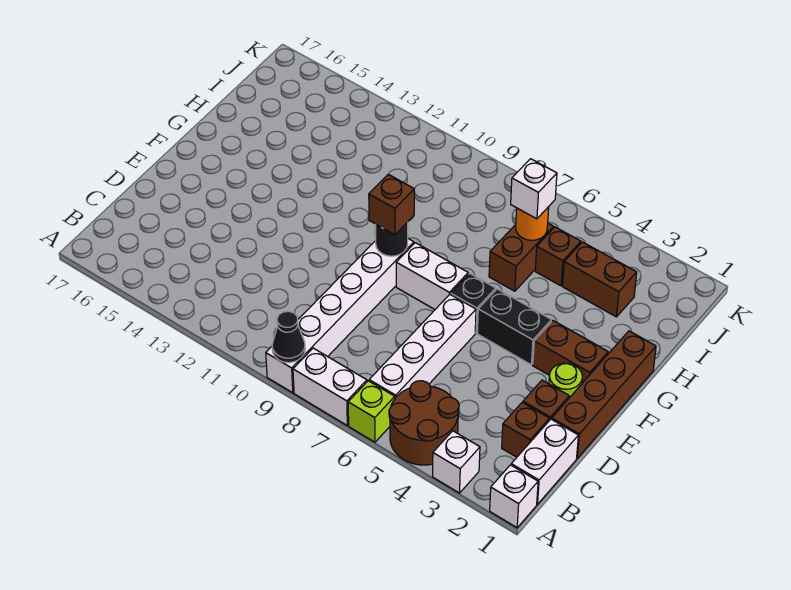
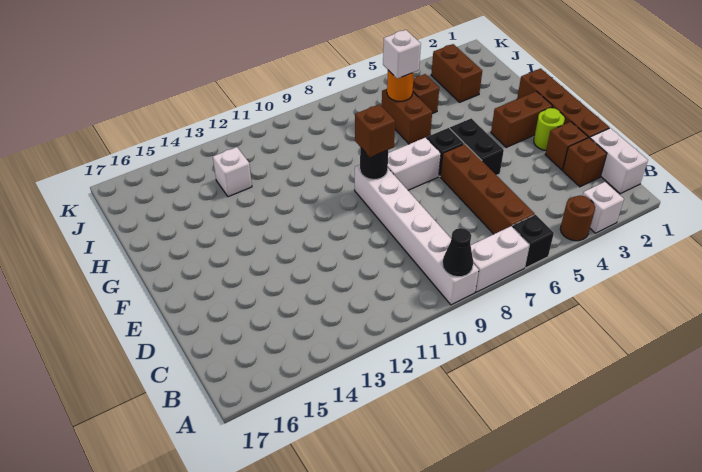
white 1x1 brick [490,465,538,528] -> white 1x1 brick moved to [213,147,252,197]
brown 2x2 round brick [389,381,459,465] -> brown 1x1 round brick [560,195,595,241]
lime 1x1 brick [348,381,395,442] -> black 1x1 brick [512,215,554,268]
white 1x4 brick [369,294,476,398] -> brown 1x4 brick [440,144,535,234]
black 1x2 brick [477,289,551,365] -> black 1x2 brick turned to [450,118,504,175]
brown 1x2 brick [563,242,637,317] -> brown 1x2 brick turned to [431,44,482,102]

